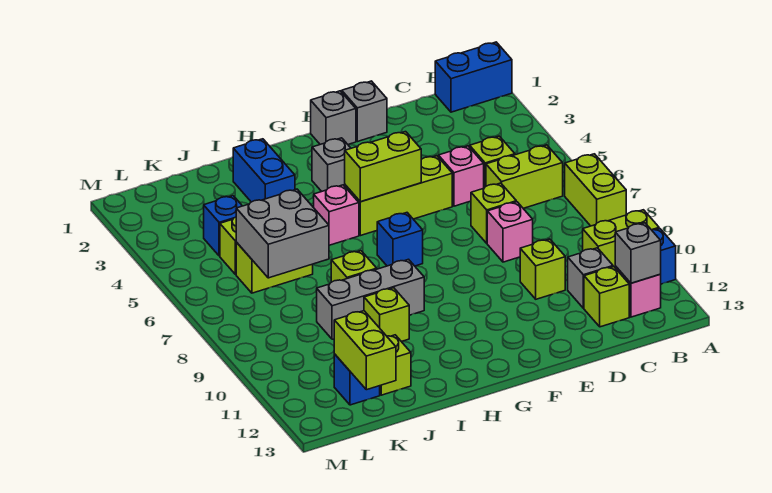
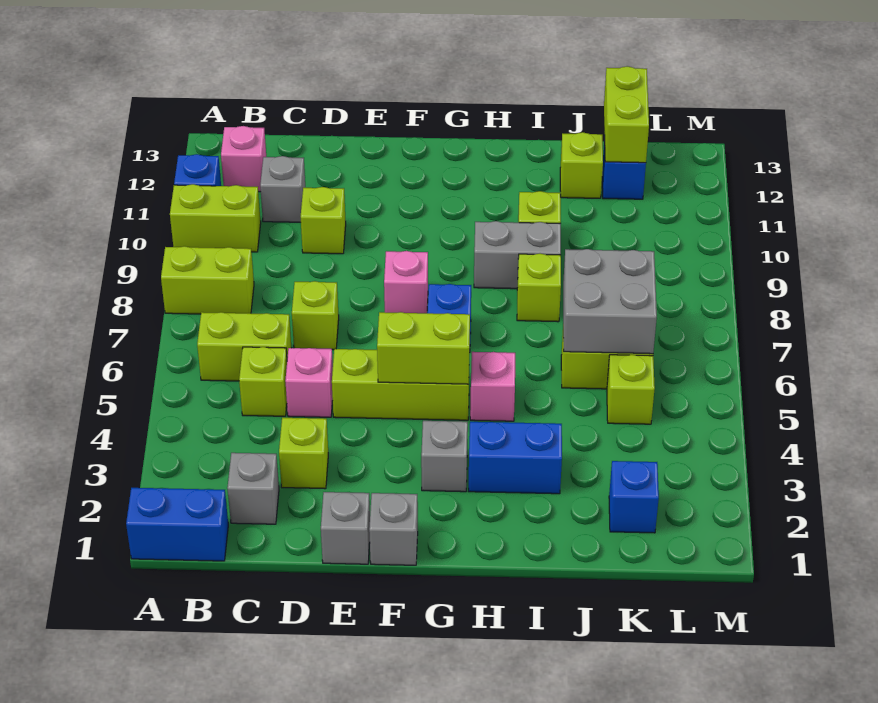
lime 1x2 brick [565,154,626,226] -> lime 1x2 brick turned to [161,246,254,314]
grey 1x1 brick [615,223,661,283] -> grey 1x1 brick moved to [227,453,279,524]
lime 1x1 brick [584,267,629,327] -> lime 1x1 brick moved to [279,418,328,489]
pink 1x1 brick [487,202,533,262] -> pink 1x1 brick moved to [384,251,428,313]
grey 1x3 brick [317,259,424,339] -> grey 1x2 brick [474,221,561,289]
blue 1x2 brick [233,139,295,202] -> blue 1x2 brick turned to [469,422,562,494]
blue 1x1 brick [204,196,242,256] -> blue 1x1 brick moved to [609,461,659,533]

